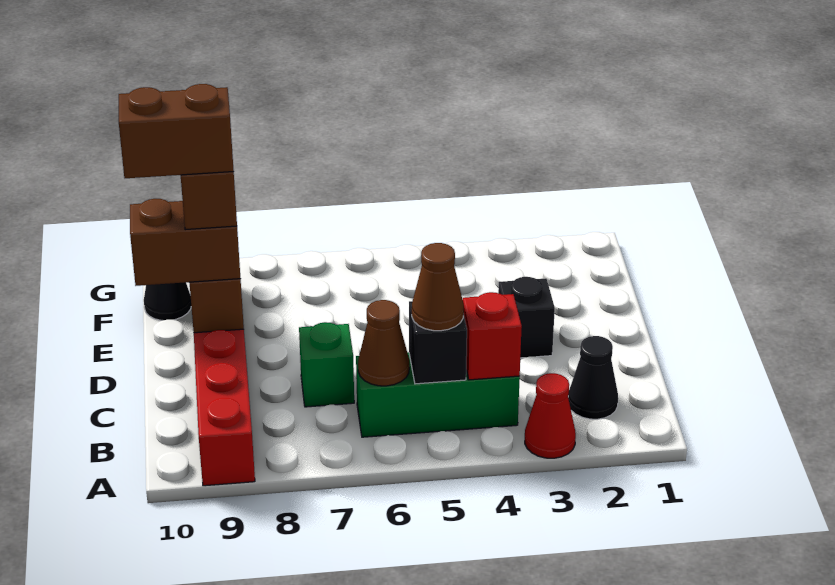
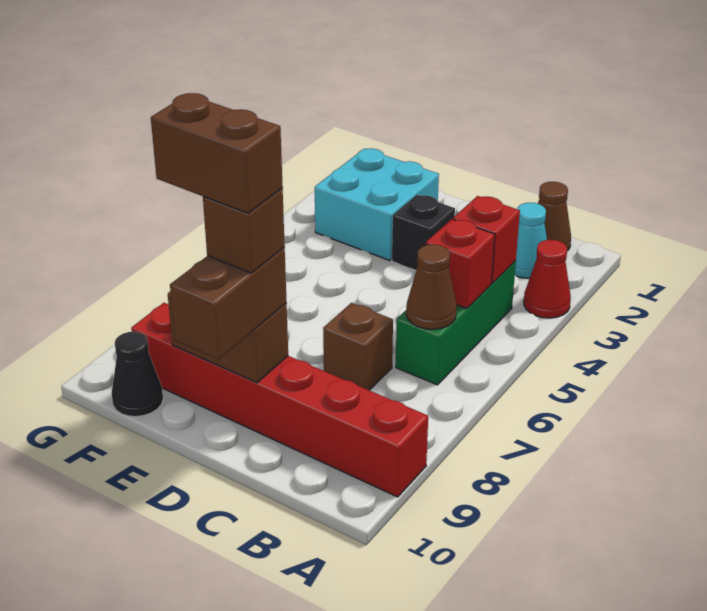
black 1x1 cone [568,336,618,419] -> cyan 1x1 cone [515,203,547,278]
black 1x1 brick [409,301,467,384] -> red 1x1 brick [426,219,495,309]
brown 1x1 cone [412,243,464,331] -> brown 1x1 cone moved to [538,182,571,251]
green 1x1 brick [299,322,354,407] -> brown 1x1 brick [323,303,393,390]
brown 1x2 brick [119,84,234,178] -> brown 1x2 brick turned to [151,93,283,213]
none -> cyan 2x2 brick [315,148,439,261]

